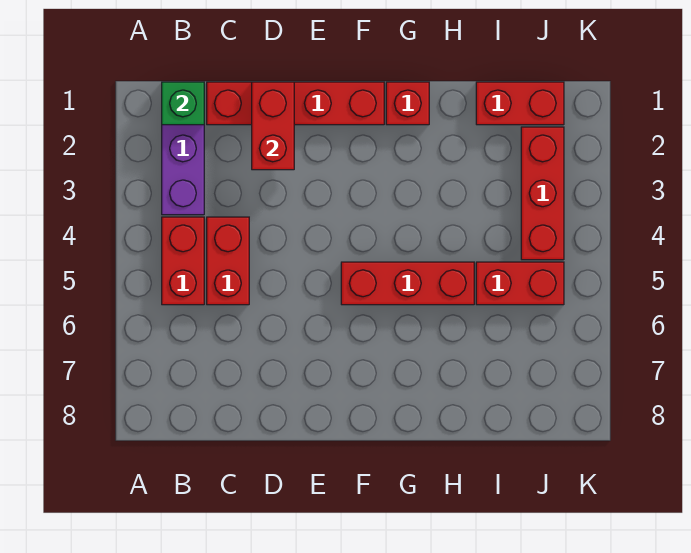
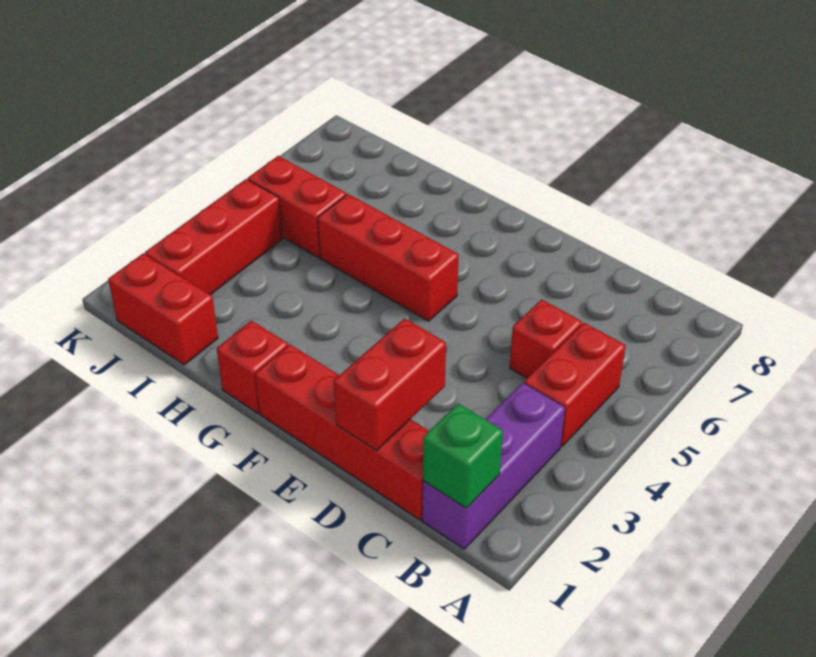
red 1x2 brick [207,217,249,305] -> red 1x1 brick [510,299,582,378]

